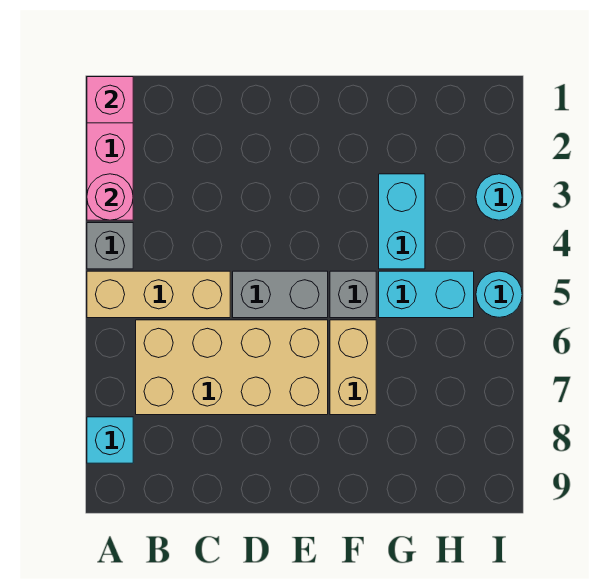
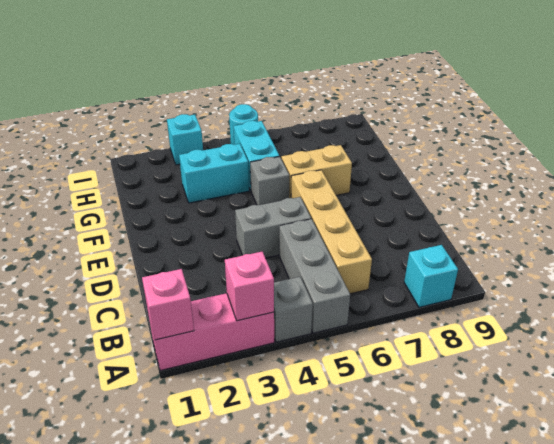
pink 1x1 round brick [87,174,133,220] -> pink 1x1 brick [225,252,274,321]
tan 1x3 brick [87,271,230,318] -> grey 1x3 brick [279,219,350,333]
tan 2x4 brick [136,320,328,415] -> tan 1x4 brick [291,170,372,294]
grey 1x2 brick [233,271,328,318] -> grey 1x2 brick turned to [235,197,311,258]
cyan 1x1 round brick [476,174,522,220] -> cyan 1x1 brick [167,114,203,165]

